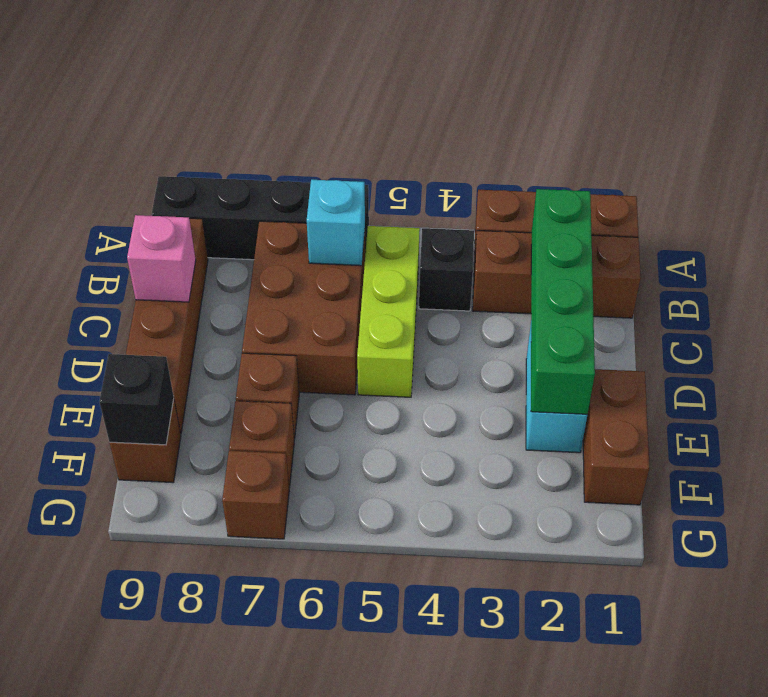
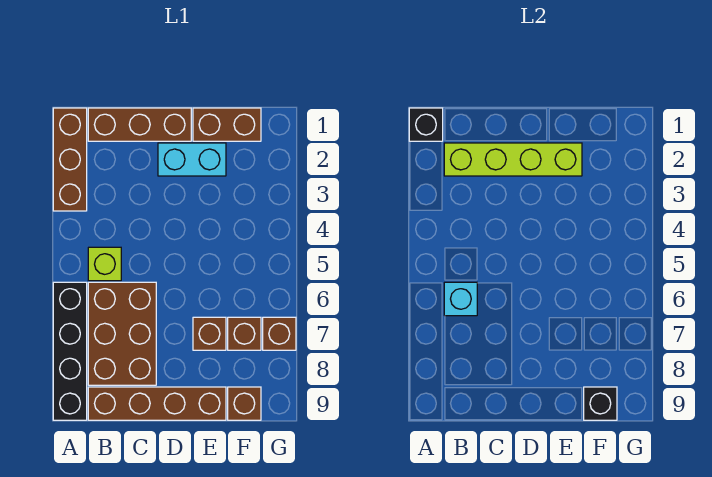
brown 1x3 brick [473,231,641,318] -> brown 1x3 brick turned to [88,108,191,141]
green 1x4 brick [531,189,595,414] -> lime 1x4 brick [444,143,582,176]
black 1x1 brick [419,228,474,311] -> black 1x1 brick moved to [409,108,443,141]
lime 1x3 brick [357,226,420,397] -> lime 1x1 brick [88,247,121,281]
brown 2x3 brick [242,221,366,395] -> brown 2x3 brick turned to [88,282,156,385]
pink 1x1 brick [127,215,196,302] -> none

